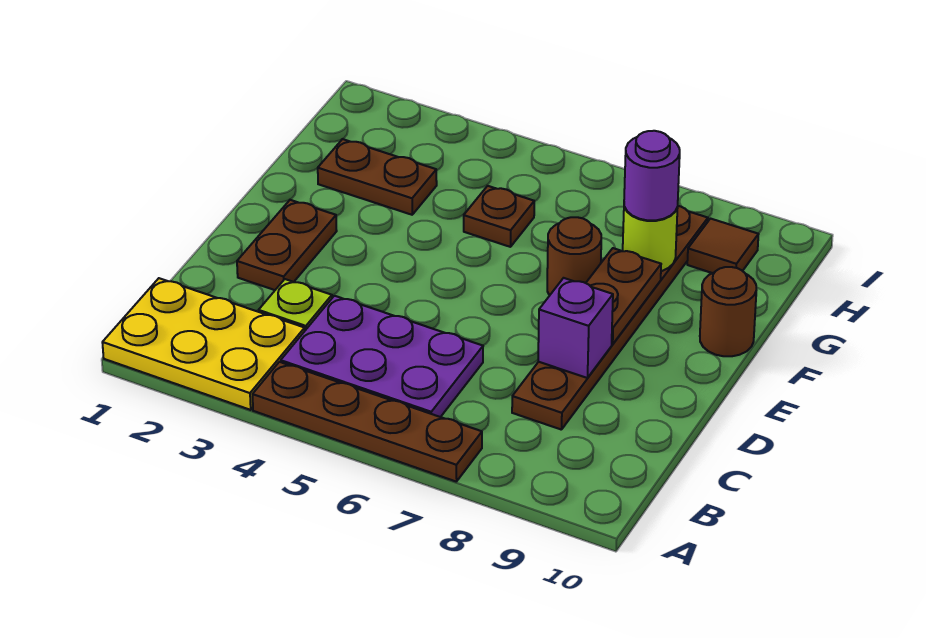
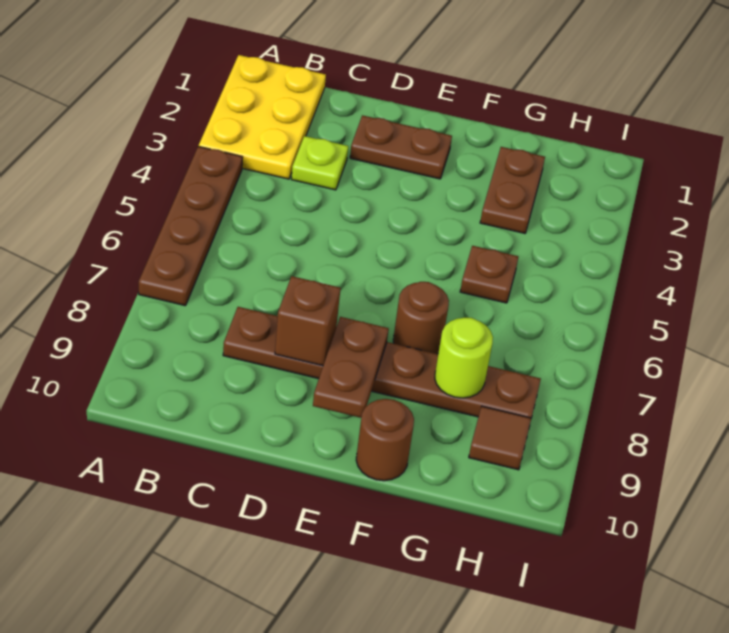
purple 2x3 plate [281,296,483,417] -> none
purple 1x1 brick [538,278,613,378] -> brown 1x1 brick [275,276,341,366]
brown 1x2 plate [586,248,661,344] -> brown 1x2 plate turned to [313,317,389,418]
purple 1x1 round brick [624,131,680,220] -> none

